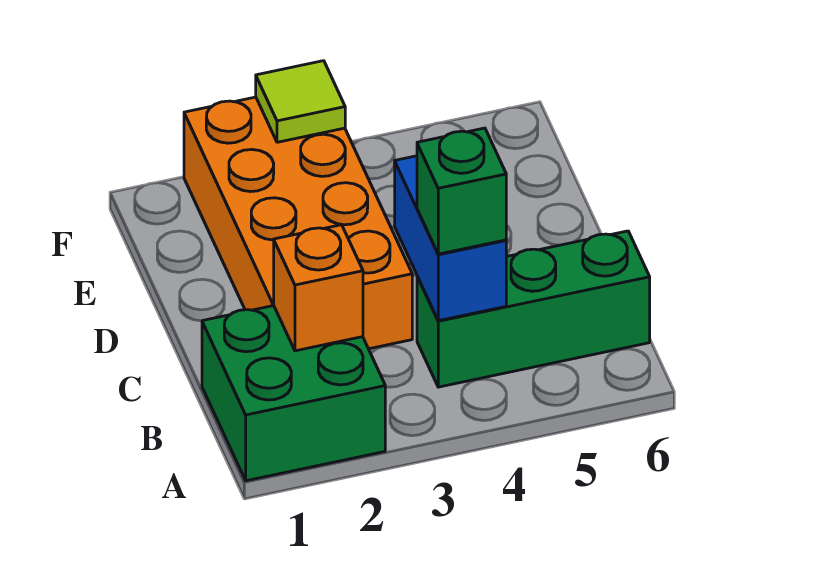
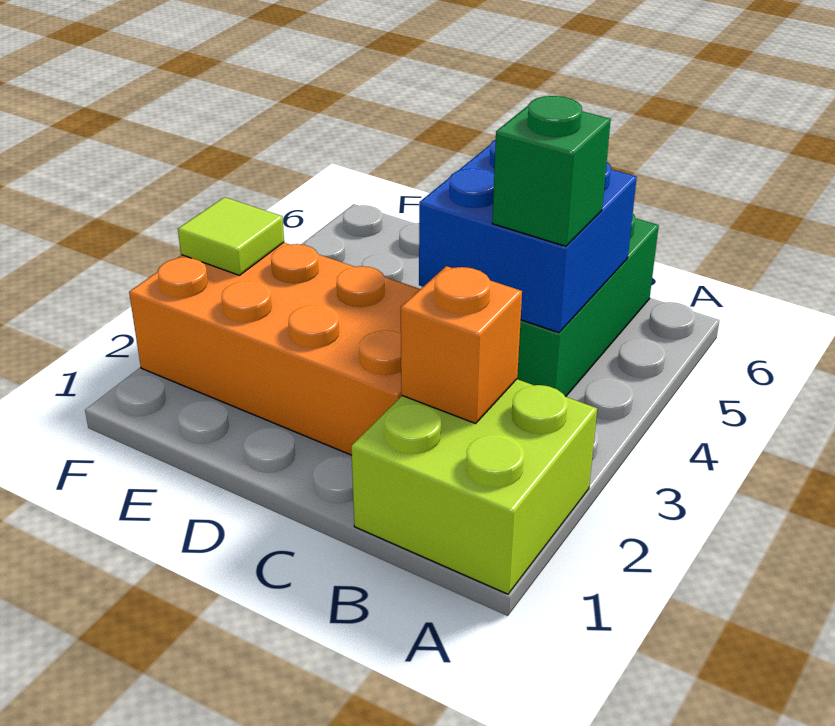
green 2x2 brick [202,306,385,481] -> lime 2x2 brick [351,379,597,594]
blue 1x2 brick [395,156,506,321] -> blue 2x2 brick [419,140,637,333]

